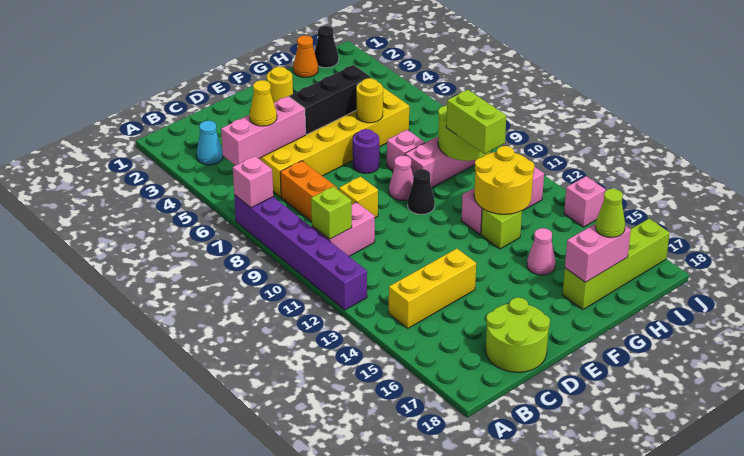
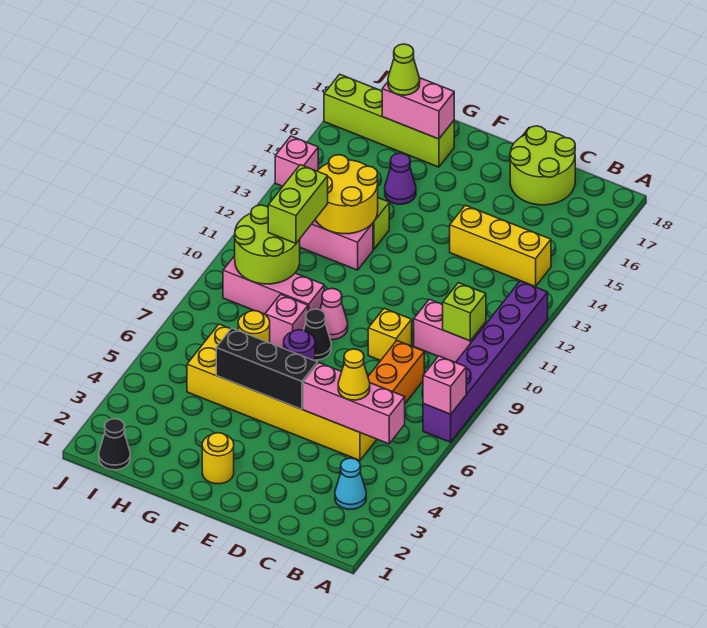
black 1x1 cone [408,169,435,214] -> black 1x1 cone moved to [304,309,331,360]
pink 1x1 cone [527,228,555,275] -> purple 1x1 cone [385,153,416,204]
orange 1x1 cone [293,35,318,77] -> none

